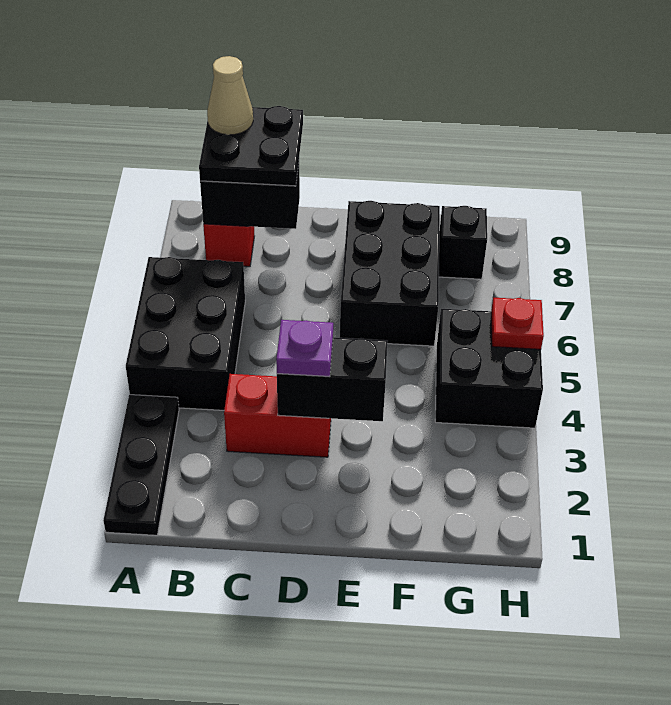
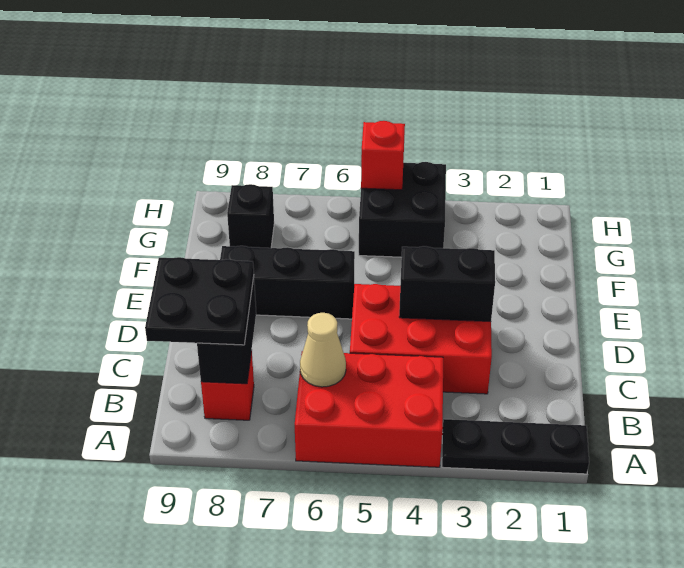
black 2x3 brick [126,257,245,410] -> red 2x3 brick [295,351,443,467]
tan 1x1 cone [207,56,253,135] -> tan 1x1 cone moved to [300,313,346,387]
red 1x2 brick [224,374,331,457] -> red 2x3 brick [350,284,492,394]
black 1x2 brick [277,337,387,421] -> black 1x2 brick turned to [399,246,495,322]
purple 1x1 plate [276,320,333,376] -> none
black 2x3 brick [340,201,440,346] -> black 1x3 brick [220,246,355,319]
red 1x1 plate [491,298,544,349] -> red 1x1 brick [361,121,405,190]

